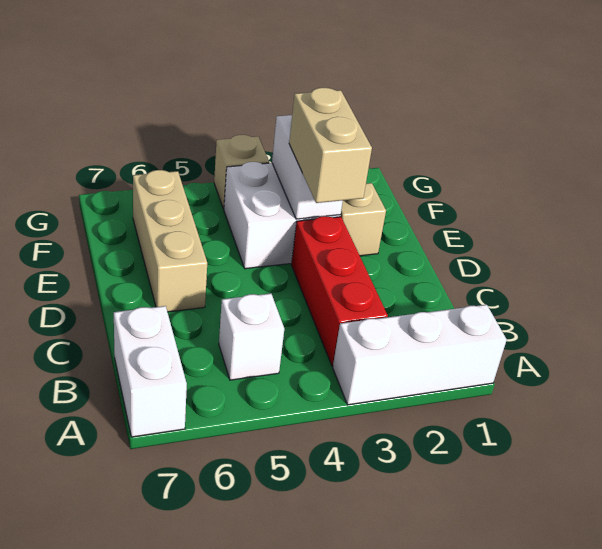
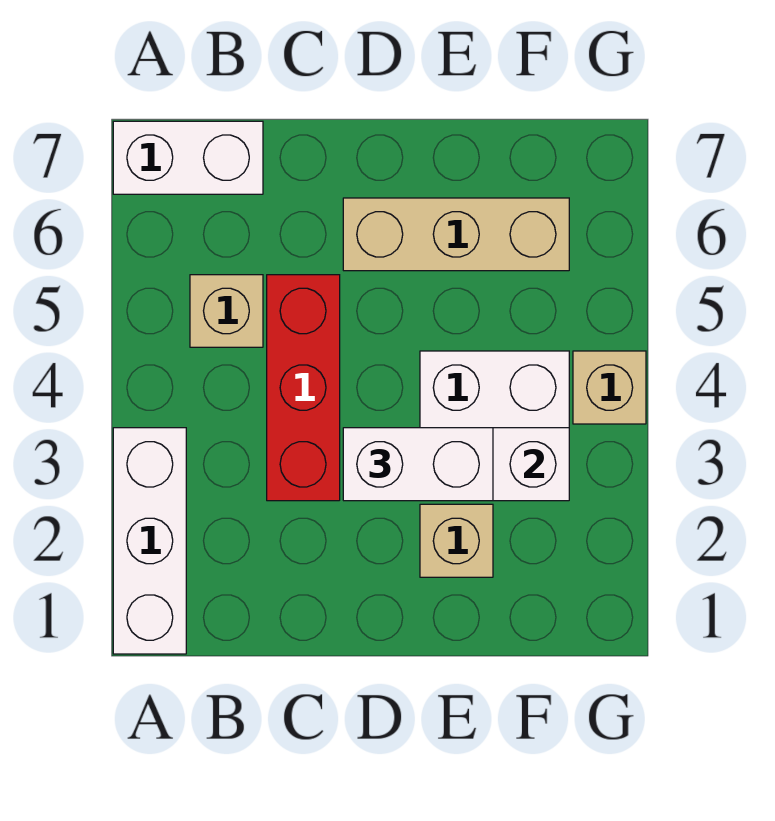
red 1x3 brick [291,216,388,366] -> red 1x3 brick turned to [267,275,340,501]
white 1x1 brick [219,294,284,380] -> tan 1x1 brick [190,275,263,347]
tan 1x2 brick [289,88,372,203] -> white 1x2 brick [343,428,493,501]

